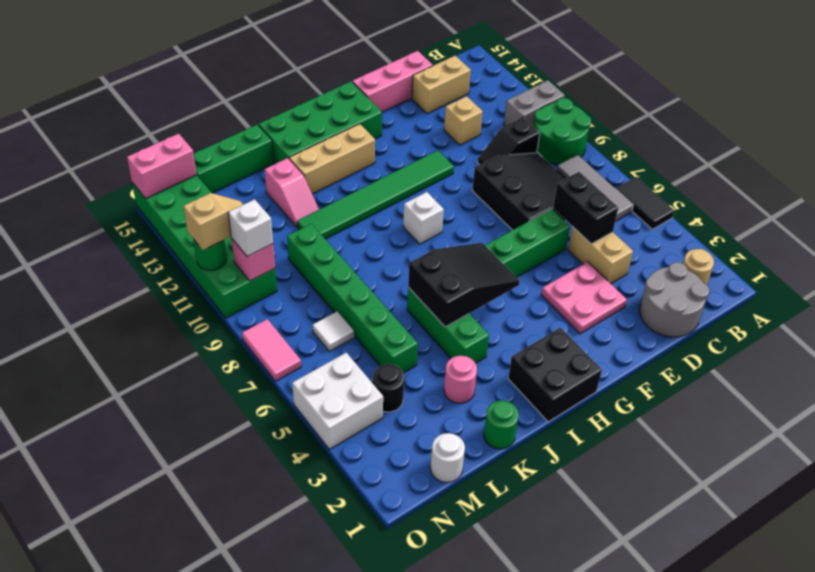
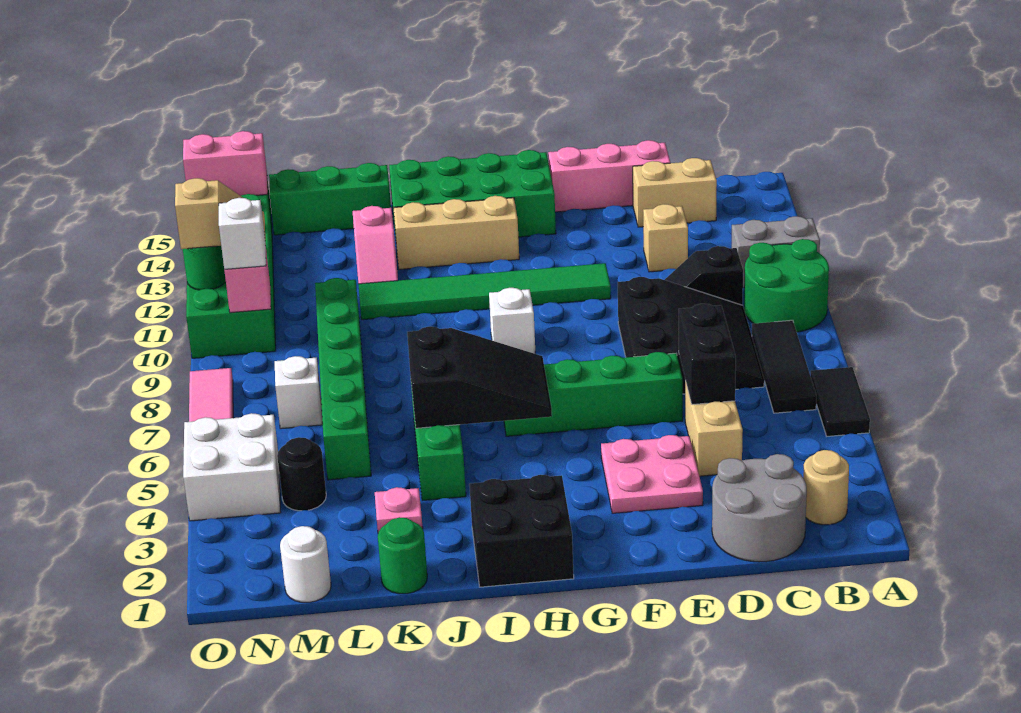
grey 1x3 tile [557,155,633,222] -> black 1x3 tile [752,320,816,413]
pink 1x1 round brick [444,356,477,403] -> pink 1x1 plate [375,487,423,532]
white 1x1 tile [312,311,354,352] -> white 1x1 brick [275,356,323,429]

